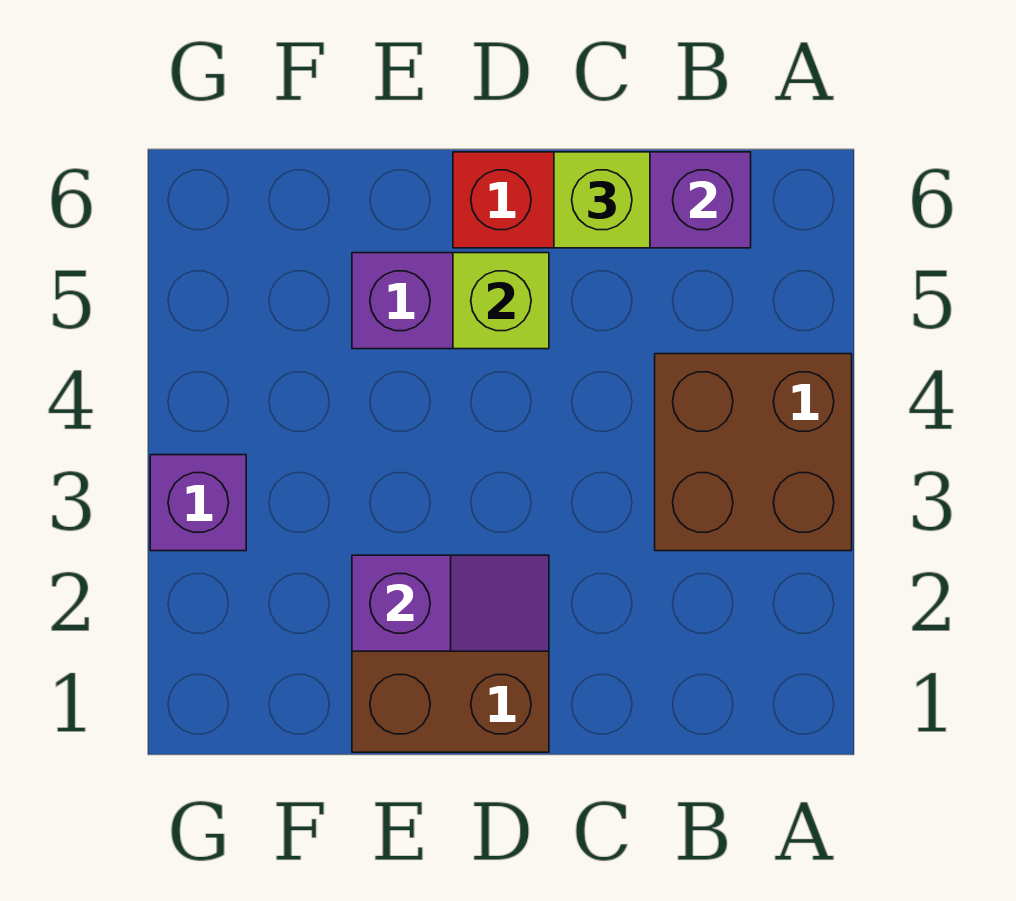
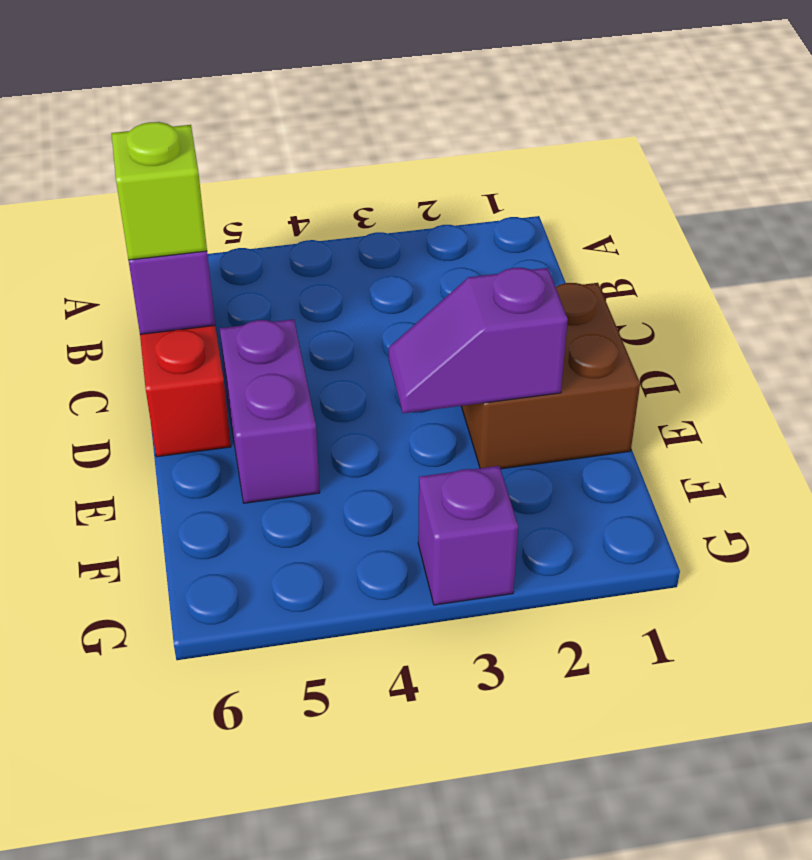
brown 2x2 brick [655,354,852,551] -> none
purple 1x2 slope [352,555,549,651] -> purple 1x2 slope turned to [389,268,568,413]
lime 1x1 brick [453,253,549,349] -> none

